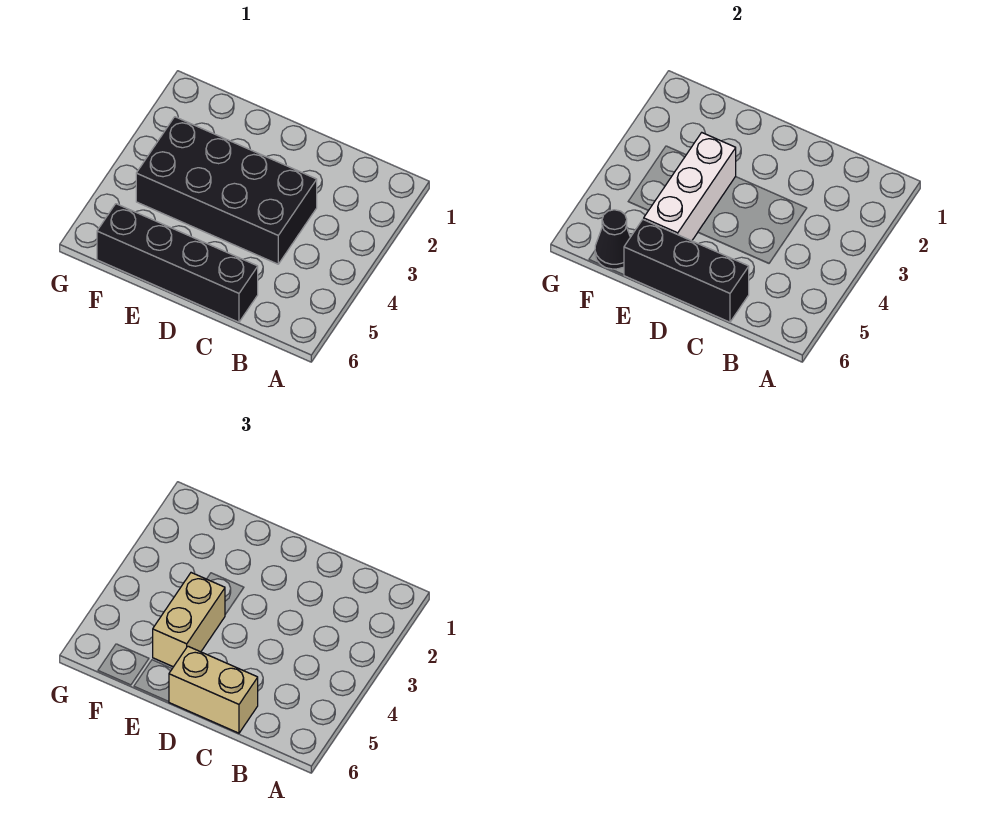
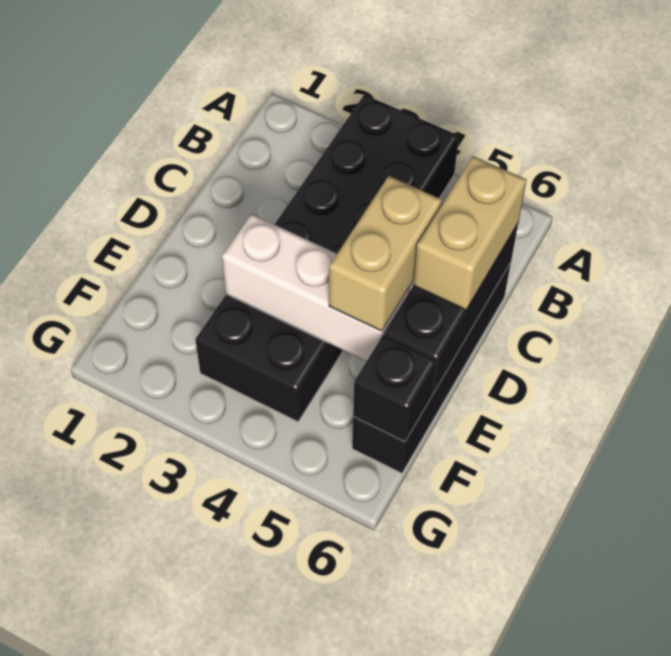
black 2x4 brick [136,117,317,264] -> black 2x6 brick [195,95,459,422]
tan 1x2 brick [153,573,225,667] -> tan 1x2 brick turned to [329,176,442,331]
black 1x1 cone [595,210,630,269] -> black 1x1 brick [353,335,436,442]

